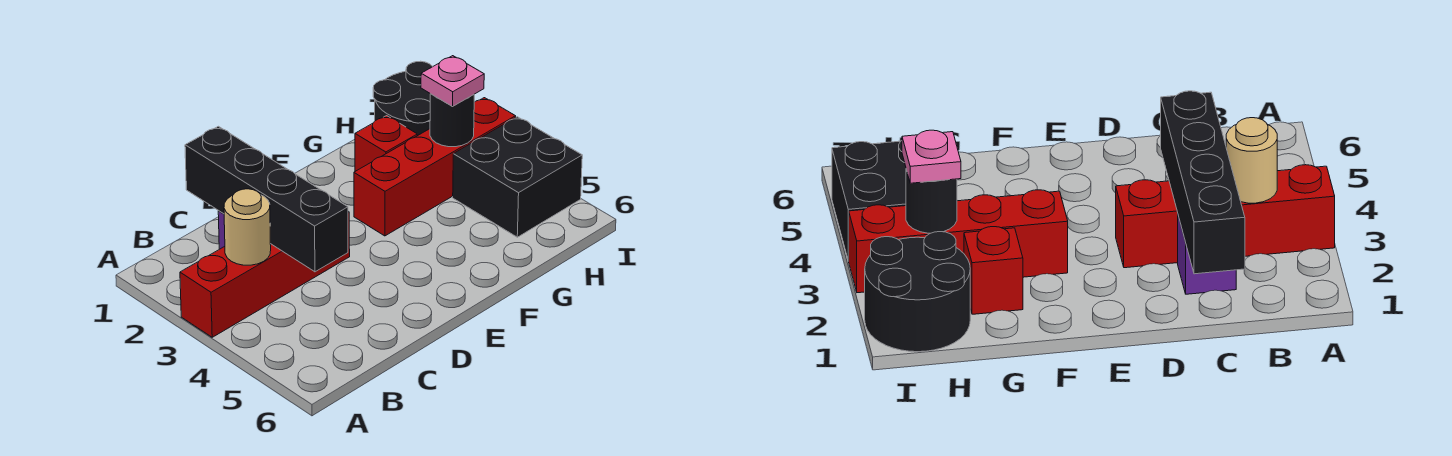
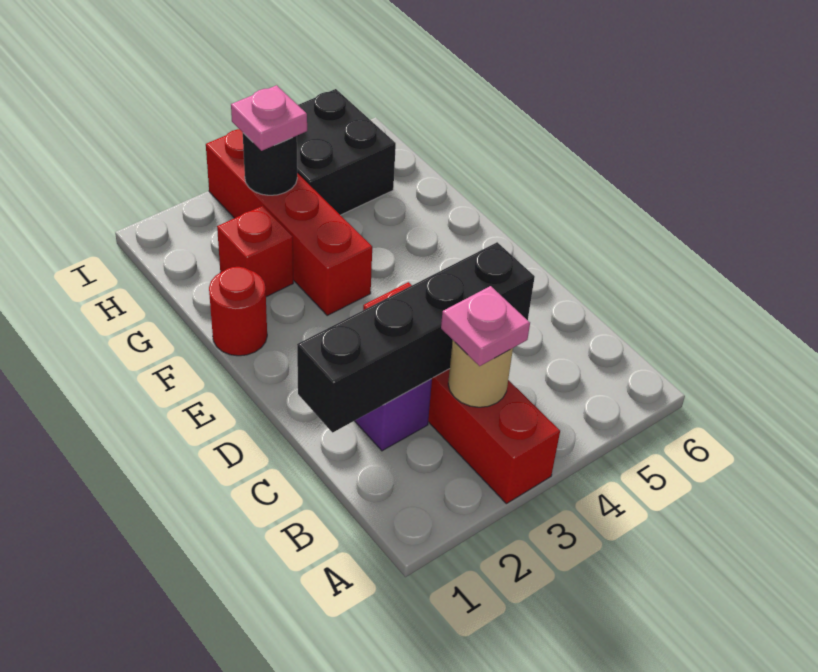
none -> pink 1x1 plate [441,286,530,366]
none -> red 1x1 round brick [209,267,267,356]
black 2x2 round brick [373,61,432,136] -> none

